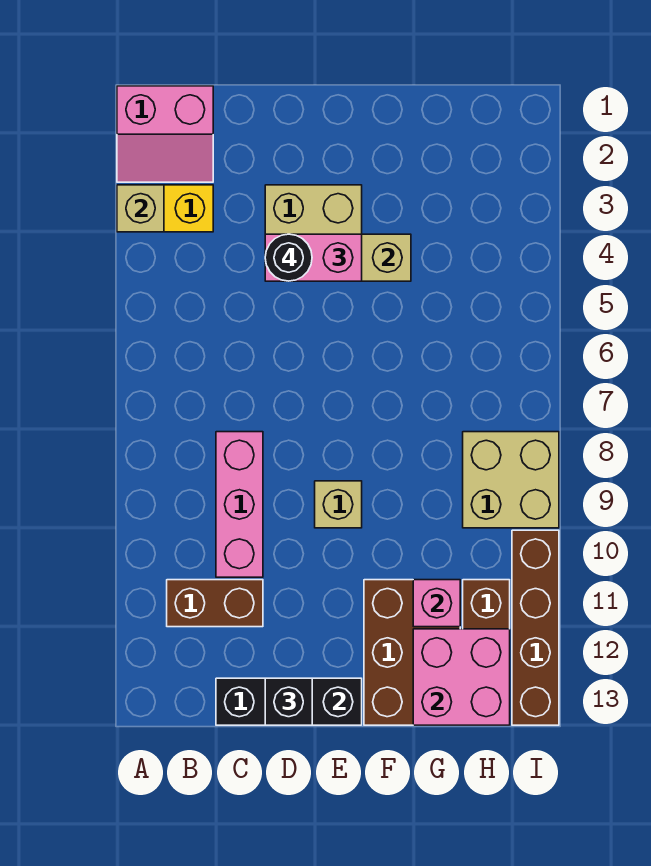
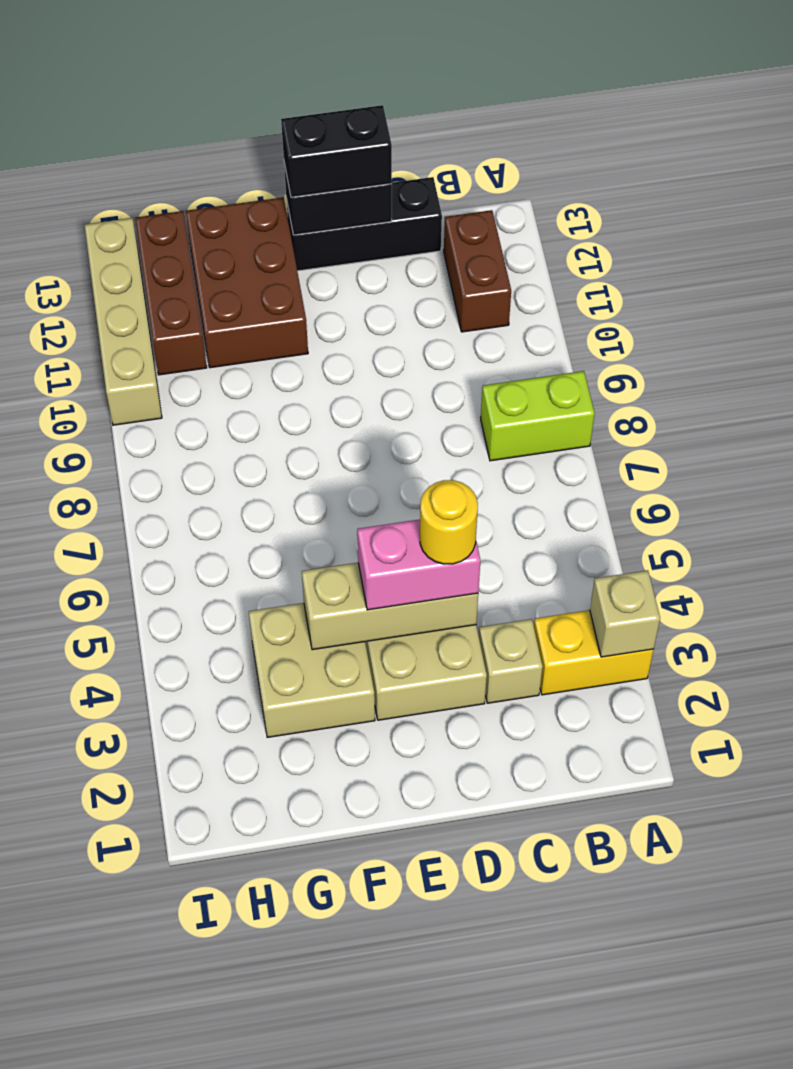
pink 2x2 slope [117,86,213,182] -> none
none -> lime 1x2 brick [481,371,595,461]
brown 1x2 brick [167,580,263,627] -> brown 1x2 brick turned to [444,210,511,332]
pink 1x3 brick [216,432,263,577] -> none
black 1x1 round brick [265,234,312,281] -> yellow 1x1 round brick [420,480,478,564]
black 1x1 brick [265,678,312,725] -> black 1x2 brick [281,105,392,197]
tan 1x1 brick [315,481,362,528] -> tan 1x1 brick moved to [479,619,543,703]
pink 1x1 brick [413,580,460,627] -> none
pink 2x2 brick [413,629,510,725] -> none
tan 2x2 brick [463,432,559,528] -> tan 2x2 brick moved to [249,603,375,737]
brown 1x4 brick [512,530,559,725] -> tan 1x4 brick [85,218,162,425]

